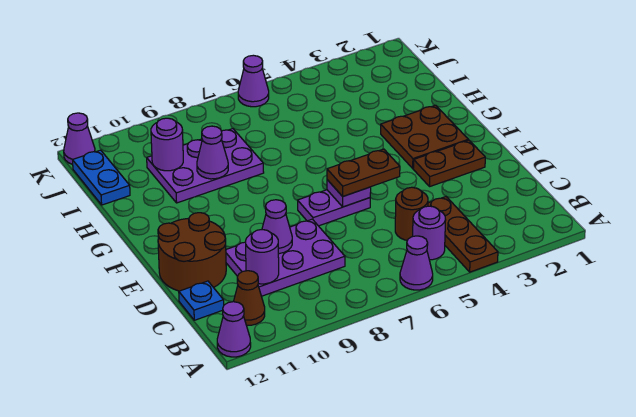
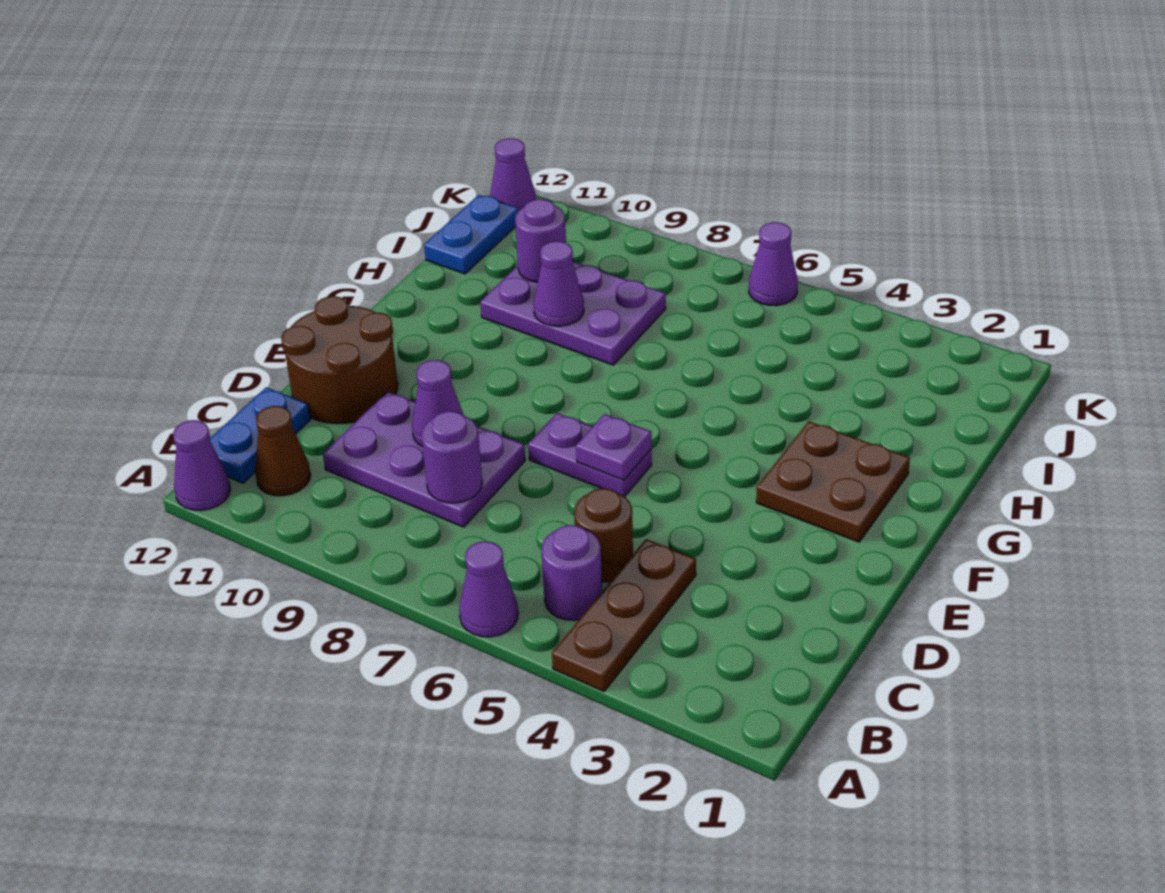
purple 1x1 round brick [246,230,279,284] -> purple 1x1 round brick moved to [421,411,482,503]
blue 1x1 plate [179,281,224,320] -> blue 1x2 plate [210,387,310,483]
brown 1x2 plate [413,140,485,187] -> none
brown 1x2 plate [327,149,400,196] -> none

